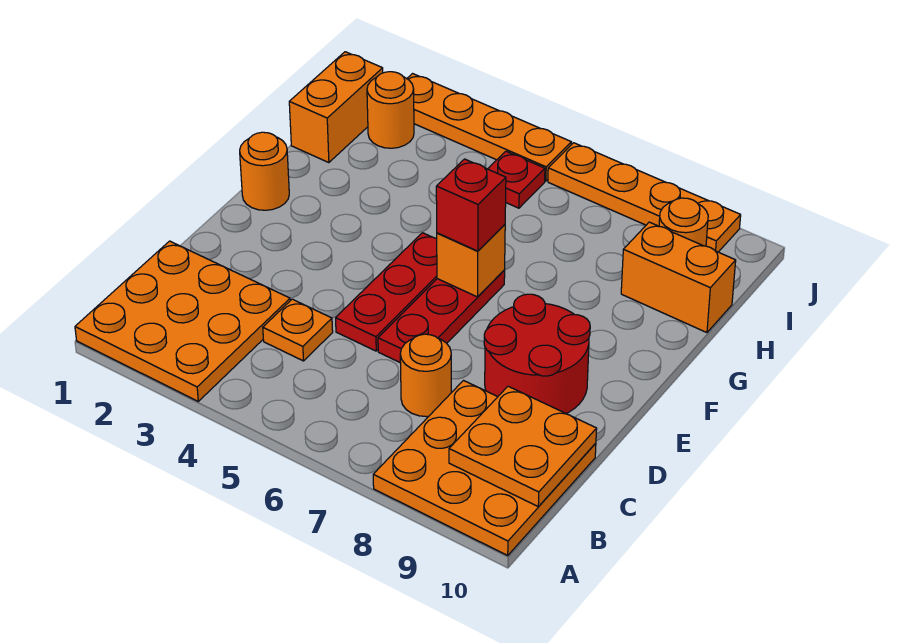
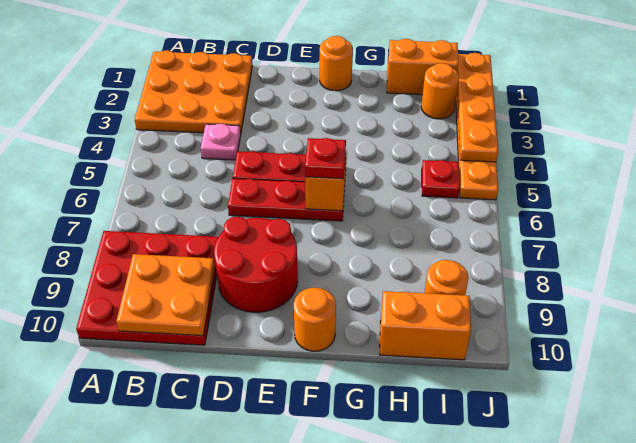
orange 3x3 plate [373,381,596,555] -> red 3x3 plate [76,231,218,345]
orange 1x1 plate [263,299,333,361] -> pink 1x1 plate [201,124,241,160]
orange 1x1 round brick [400,334,451,417] -> orange 1x1 round brick moved to [294,288,336,351]
red 1x1 brick [436,159,506,251] -> red 1x1 plate [305,138,346,179]
orange 1x2 brick [621,222,736,333] -> orange 1x2 brick turned to [380,291,471,360]
orange 1x4 plate [548,143,741,252] -> orange 1x4 plate moved to [457,53,498,162]

